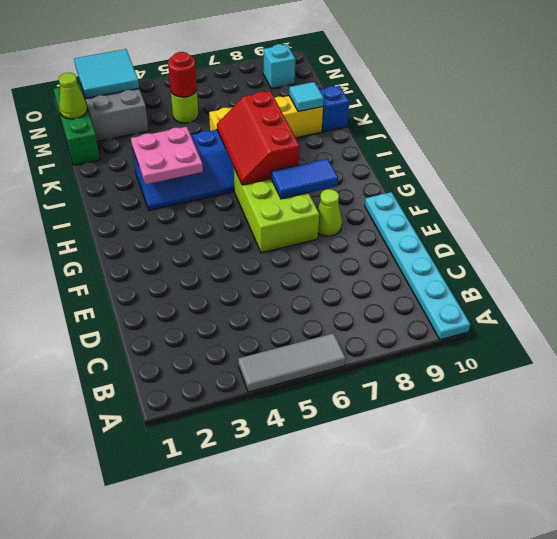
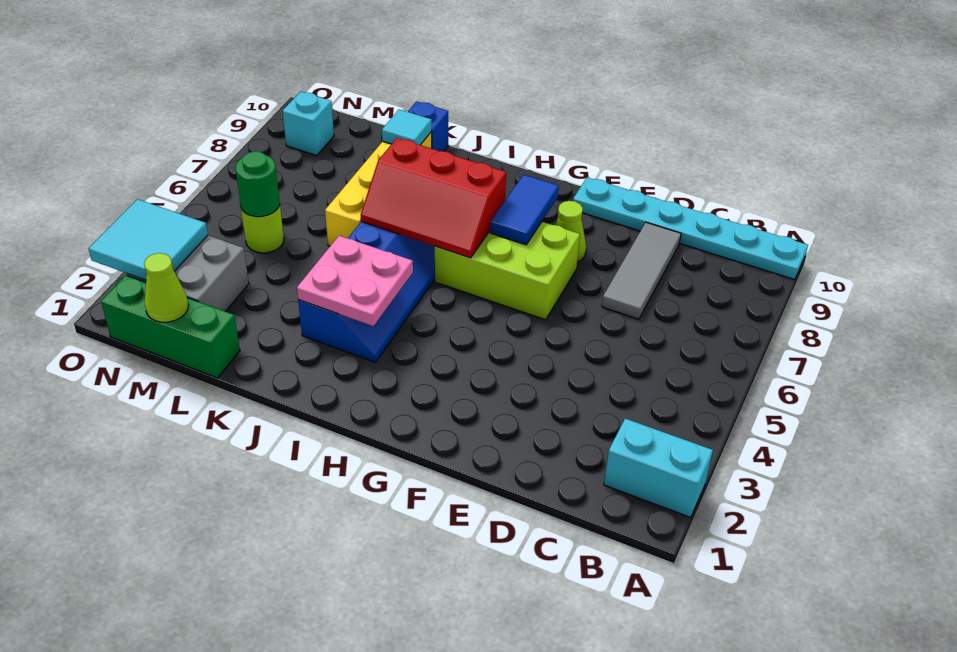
none -> cyan 1x2 brick [604,419,713,517]
grey 1x3 tile [238,333,346,392] -> grey 1x3 tile moved to [602,222,681,319]
red 1x1 round brick [168,52,197,97] -> green 1x1 round brick [235,151,280,217]

